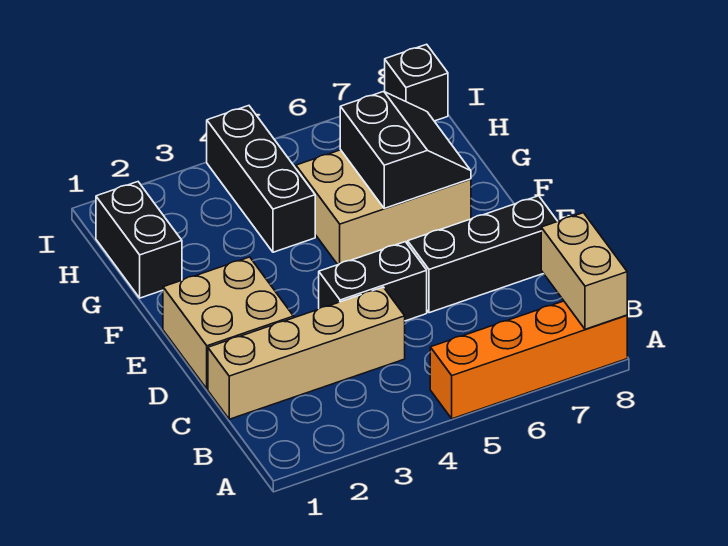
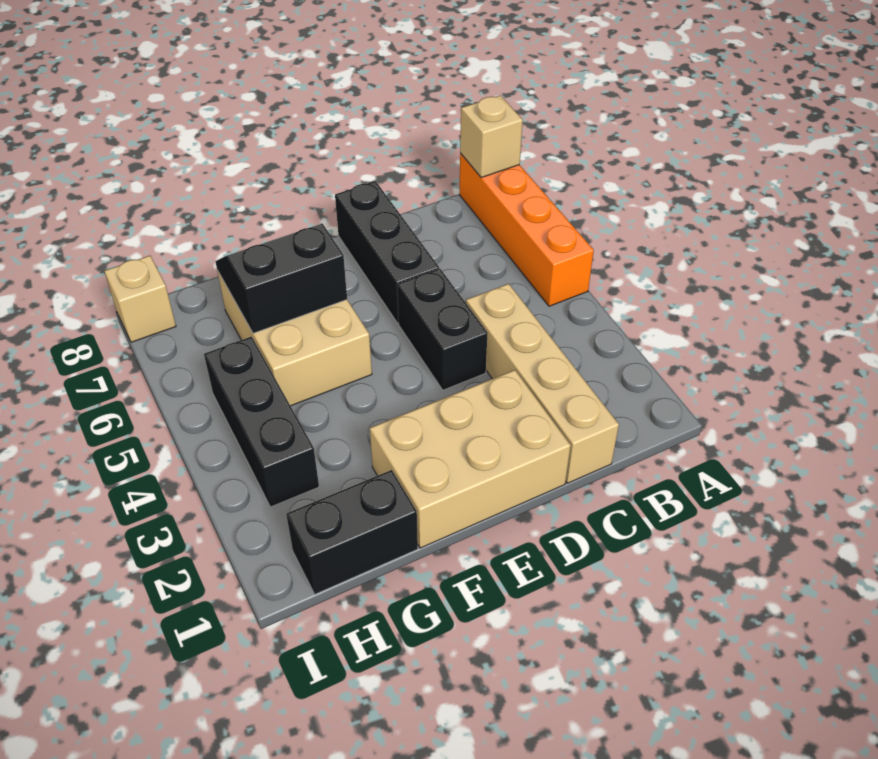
tan 1x2 brick [541,213,627,329] -> tan 1x1 brick [460,95,523,178]
tan 2x2 brick [163,257,294,389] -> tan 2x3 brick [370,370,571,548]
black 1x3 brick [207,106,315,252] -> black 1x3 brick turned to [204,337,319,507]
black 1x1 brick [385,44,448,121] -> tan 1x1 brick [104,256,176,342]

